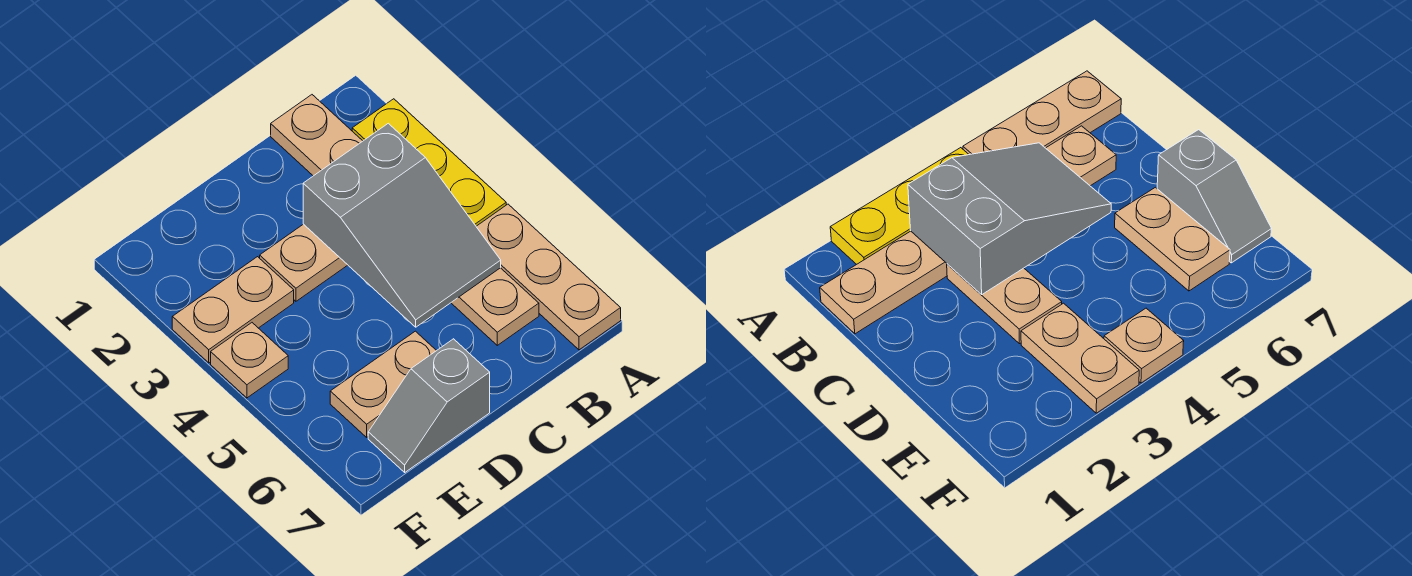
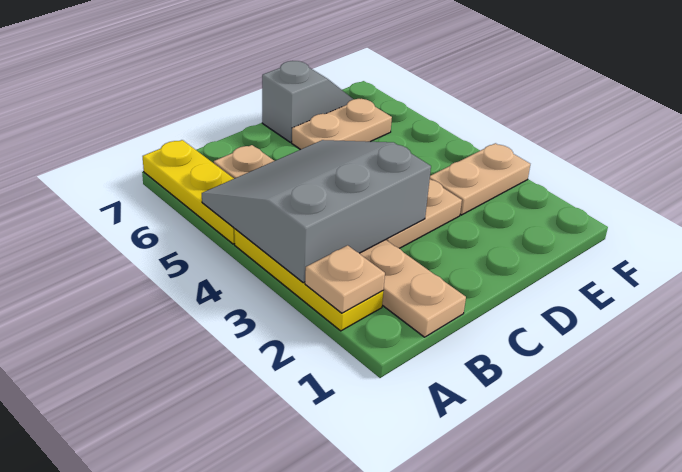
tan 1x3 plate [476,204,621,350] -> yellow 1x3 plate [143,140,235,244]
grey 2x3 slope [303,123,501,327] -> grey 3x3 slope [202,140,431,283]
tan 1x1 plate [211,323,288,398] -> tan 1x1 plate moved to [305,245,385,313]

